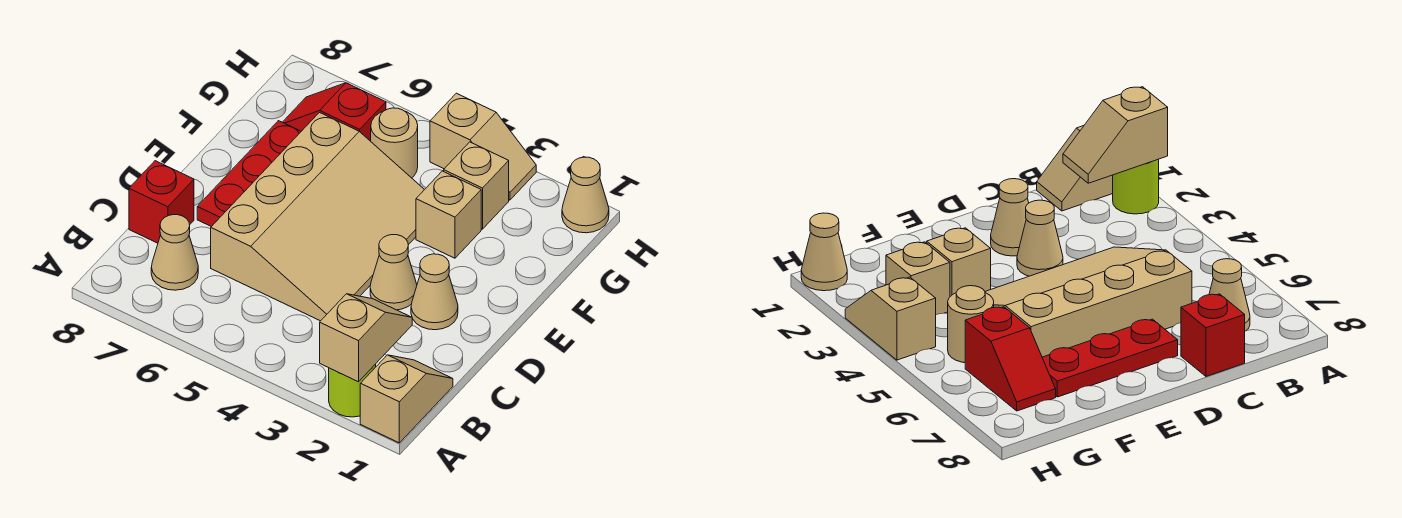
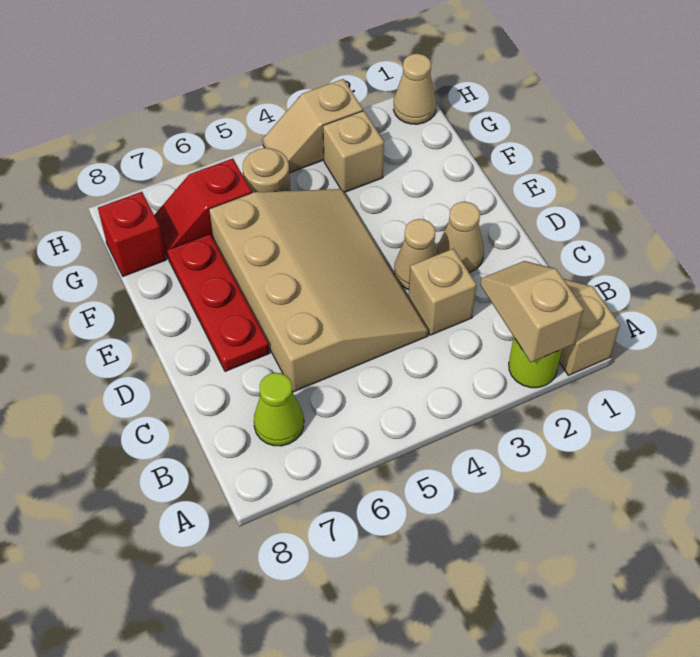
tan 1x1 cone [151,215,198,290] -> lime 1x1 cone [254,373,304,446]
red 1x1 brick [129,161,194,243] -> red 1x1 brick moved to [98,192,166,276]
tan 1x1 brick [416,171,481,258] -> tan 1x1 brick moved to [408,249,477,335]
tan 1x2 slope [430,93,536,200] -> tan 1x2 slope turned to [263,79,363,173]

